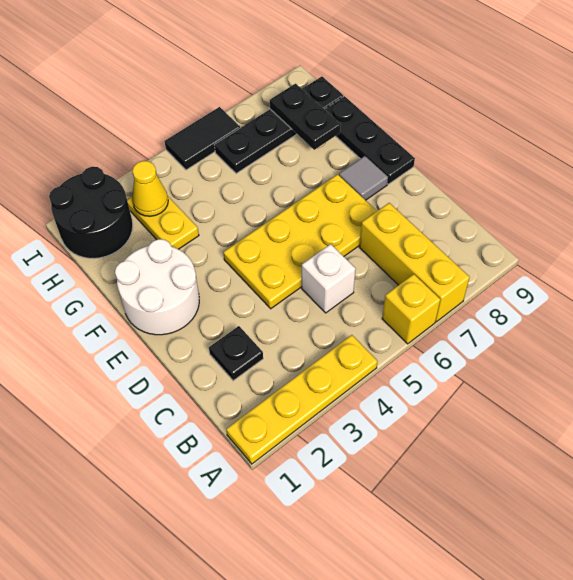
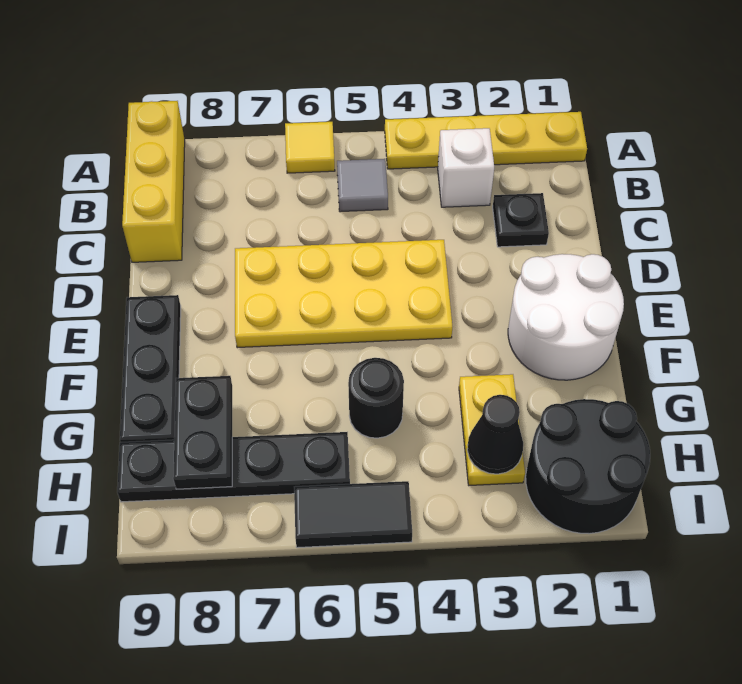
yellow 1x1 brick [382,274,440,344] -> yellow 1x1 tile [285,122,335,173]
yellow 1x3 brick [359,203,470,322] -> yellow 1x3 brick moved to [122,101,185,262]
white 1x1 brick [302,244,356,313] -> white 1x1 brick moved to [438,128,494,207]
grey 1x1 tile [339,156,388,200] -> grey 1x1 tile moved to [337,159,388,212]
none -> black 1x1 round brick [348,358,404,438]
yellow 1x1 cone [132,161,168,216] -> black 1x1 cone [467,395,523,474]

